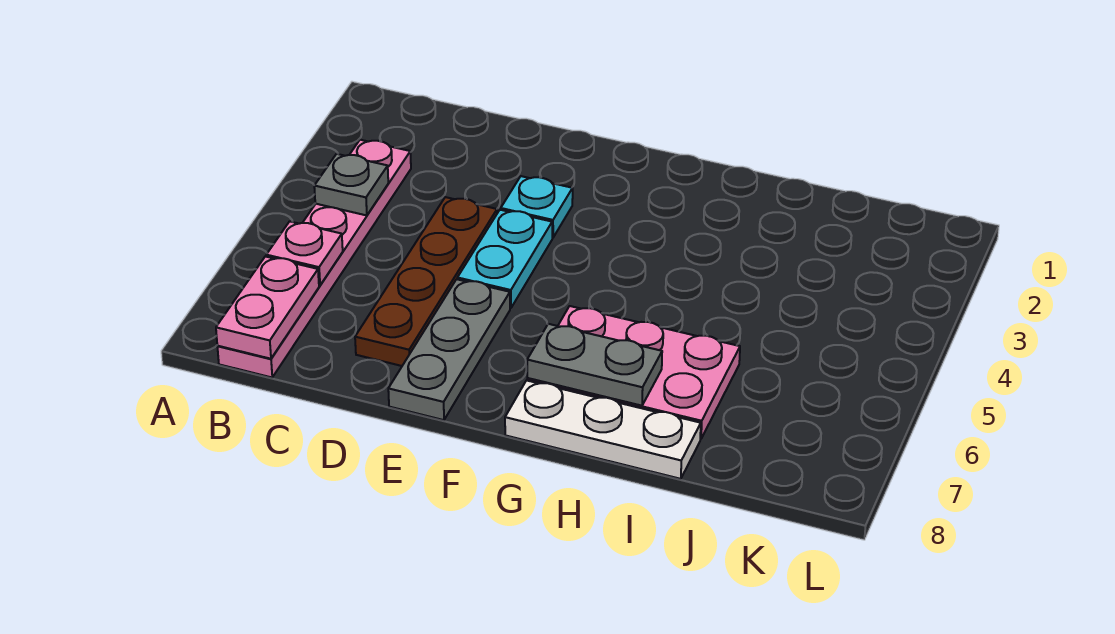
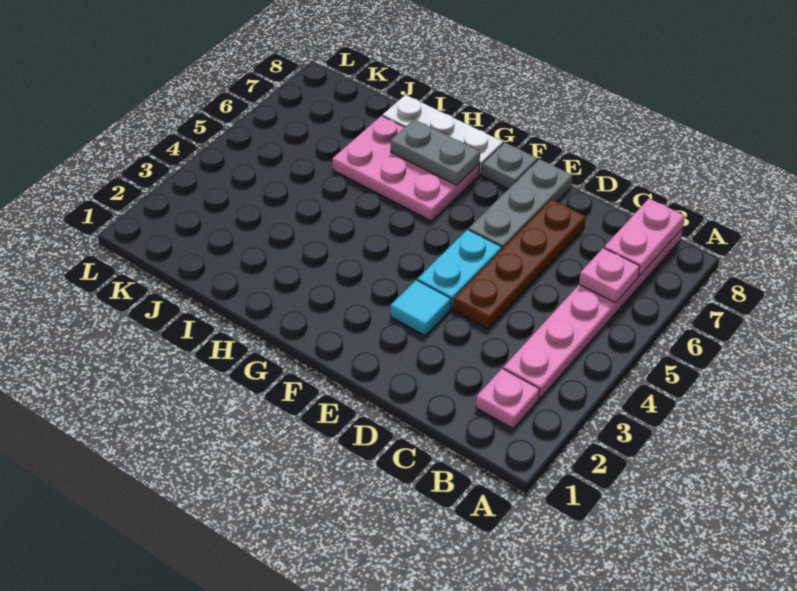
none -> pink 1x1 plate [476,368,540,428]
grey 1x1 plate [314,154,388,215] -> grey 1x1 plate moved to [482,142,537,189]
cyan 1x1 plate [501,176,573,238] -> cyan 1x1 tile [391,280,451,335]

